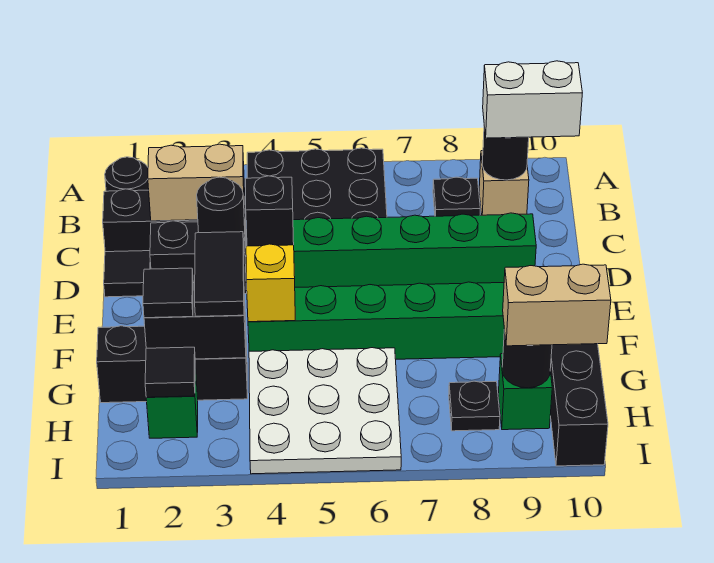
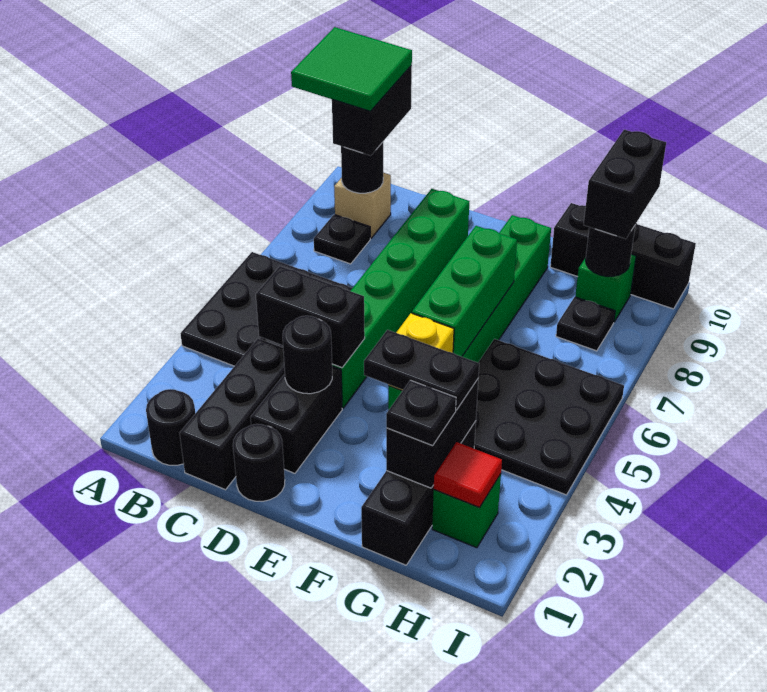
none -> green 2x2 tile [291,27,412,111]
white 1x2 brick [483,61,582,138] -> black 1x2 brick [332,66,412,156]
tan 1x2 brick [148,144,245,221] -> none
black 1x1 tile [104,251,151,297] -> black 1x1 round brick [233,424,285,501]
black 1x1 brick [246,176,294,246] -> black 1x2 brick [256,266,365,368]
black 1x2 tile [195,232,244,316] -> black 1x2 plate [364,330,479,410]
none -> green 1x3 brick [412,226,517,357]
black 1x1 tile [143,268,193,318] -> black 1x1 plate [386,380,456,446]
white 3x3 plate [249,348,401,474] -> black 3x3 plate [474,339,624,495]
black 1x1 tile [145,347,195,397] -> red 1x1 tile [433,442,502,507]
tan 1x2 brick [503,264,611,346] -> black 1x2 brick [584,130,666,239]

